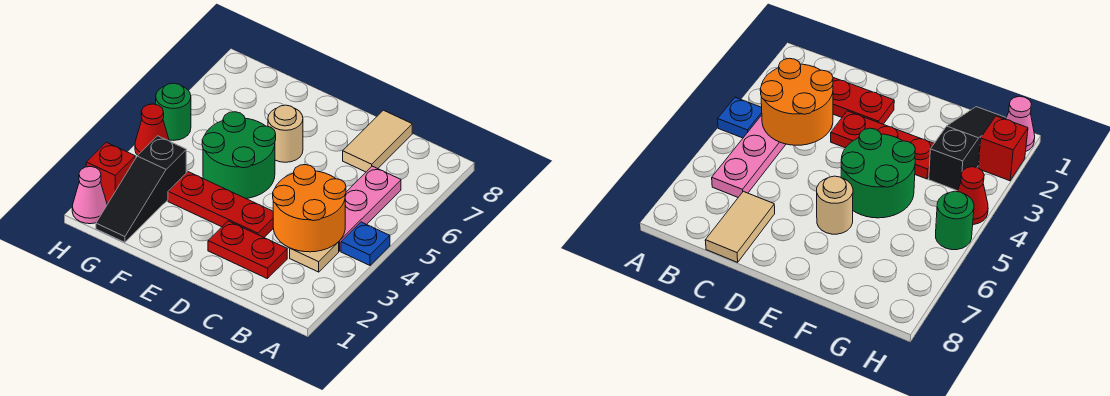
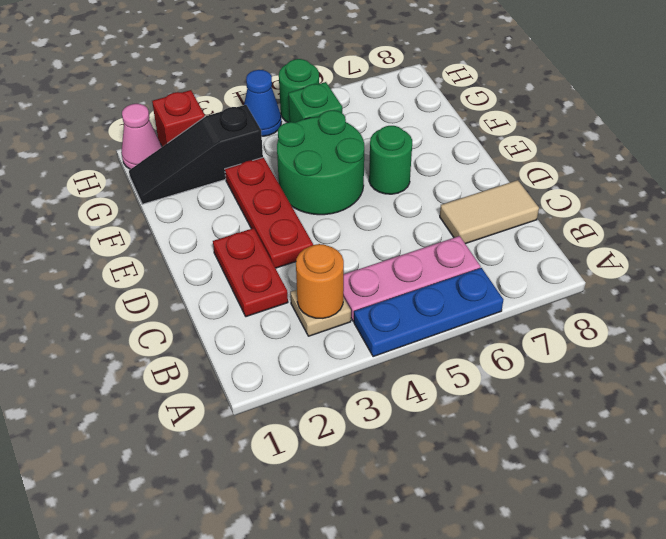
blue 1x1 plate [341,222,390,265] -> blue 1x3 plate [354,268,503,357]
orange 2x2 round brick [273,165,346,252] -> orange 1x1 round brick [296,244,344,318]
tan 1x1 round brick [268,105,303,162] -> green 1x1 round brick [369,126,412,194]
none -> green 1x1 brick [288,82,342,123]
red 1x1 cone [135,104,169,155] -> blue 1x1 cone [244,70,281,136]

